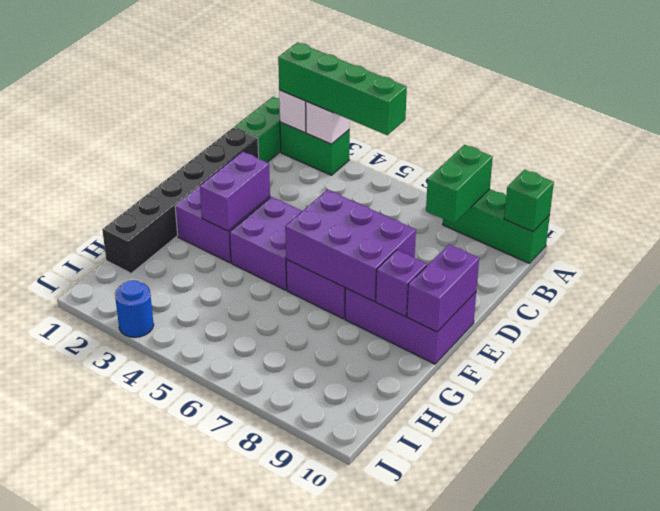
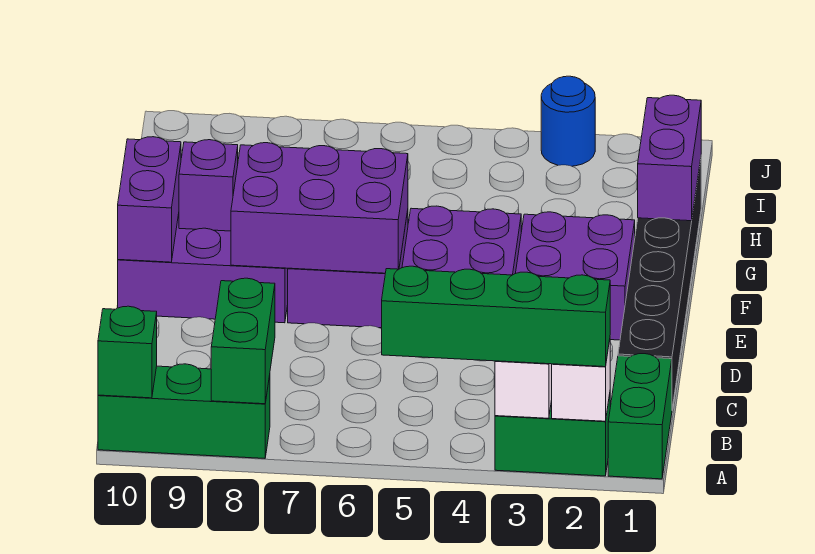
purple 1x2 brick [200,152,270,231] -> purple 1x2 brick moved to [638,95,701,221]

